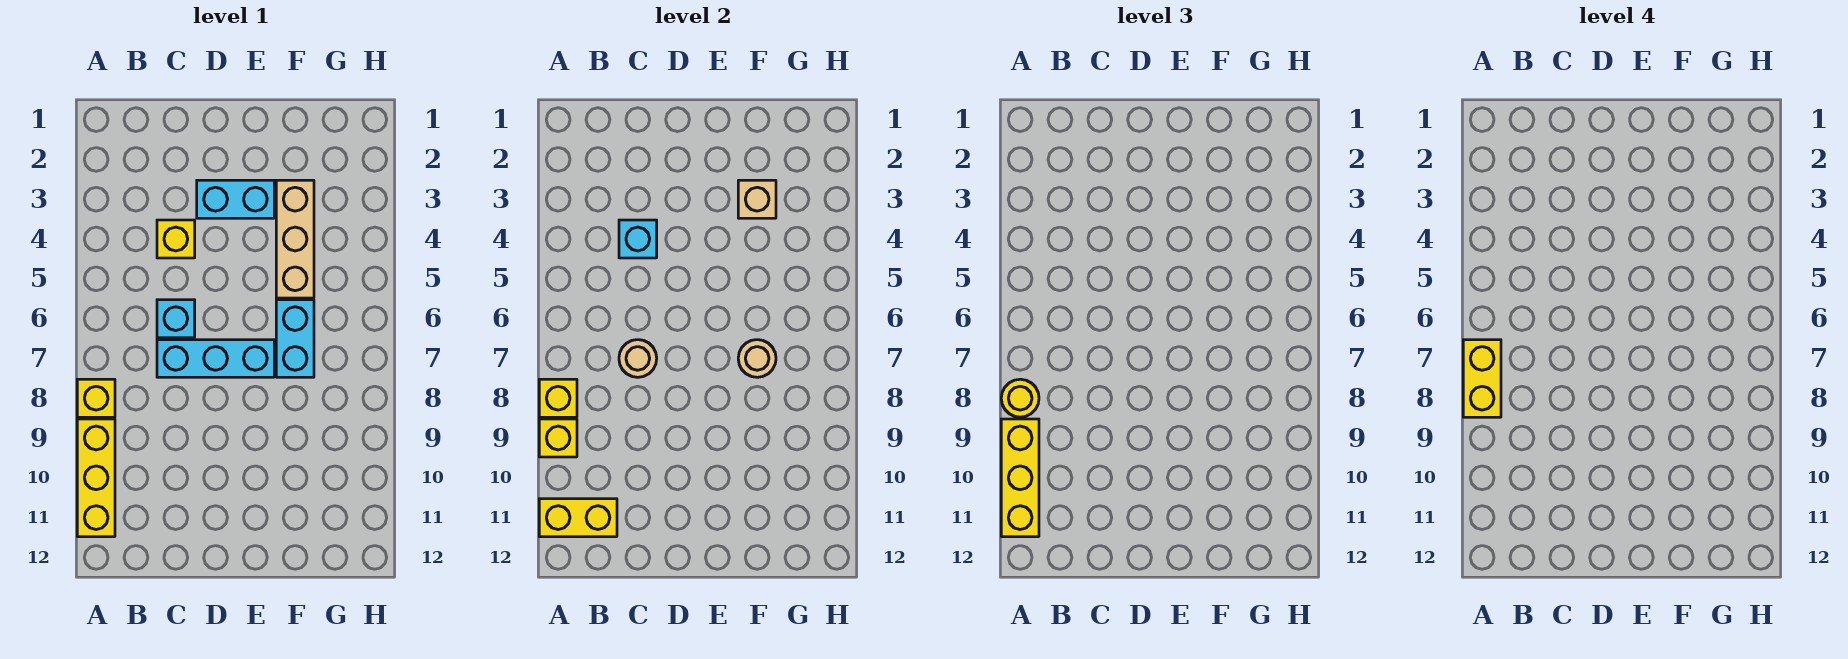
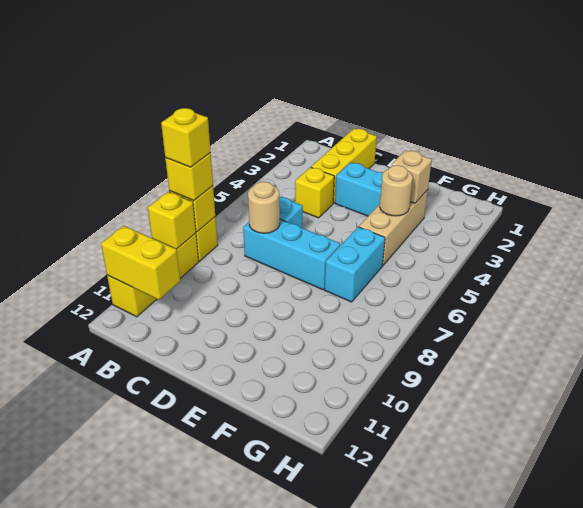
yellow 1x2 brick [1463,340,1501,417] -> yellow 1x1 brick [161,108,211,167]
yellow 1x1 round brick [1001,379,1039,417] -> yellow 1x1 brick [165,153,213,201]
yellow 1x3 brick [1001,419,1039,537] -> yellow 1x3 brick moved to [311,129,377,203]
cyan 1x1 brick [619,220,657,258] -> none
tan 1x1 round brick [738,340,776,377] -> tan 1x1 round brick moved to [380,165,413,216]

